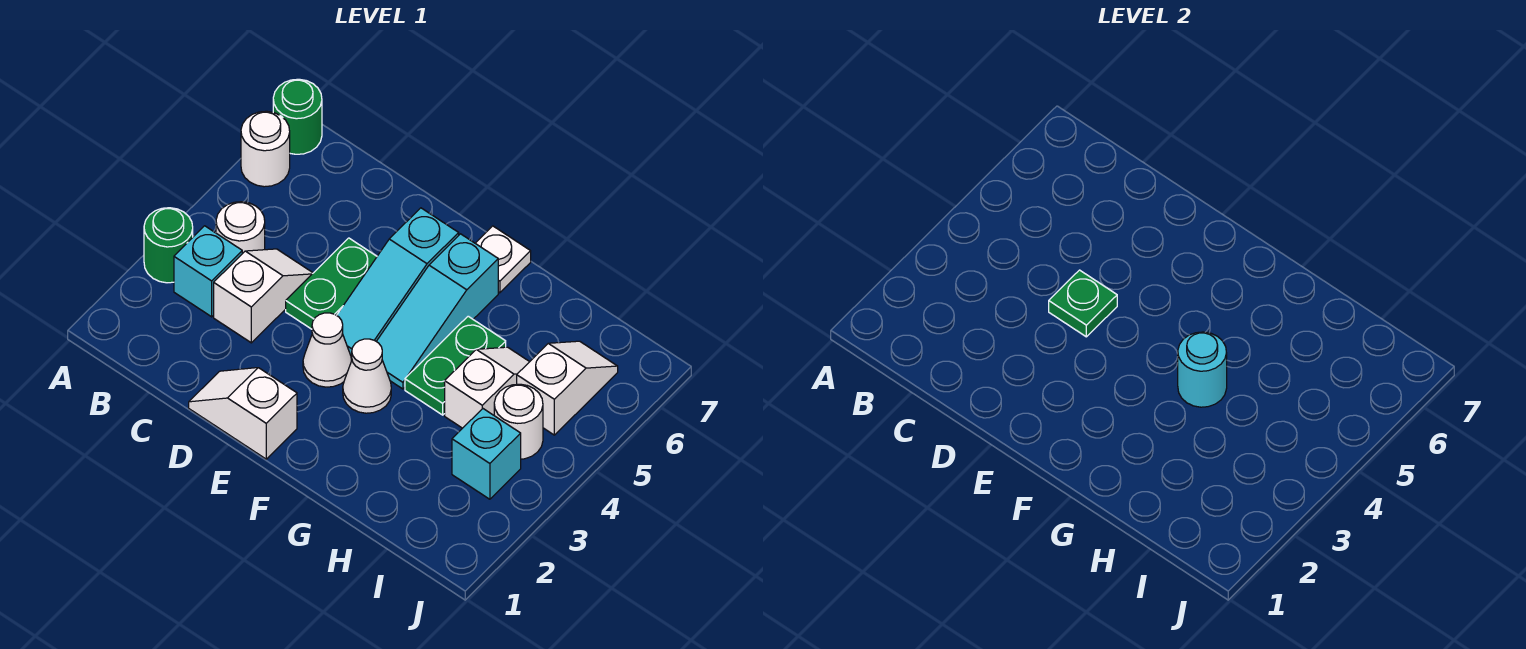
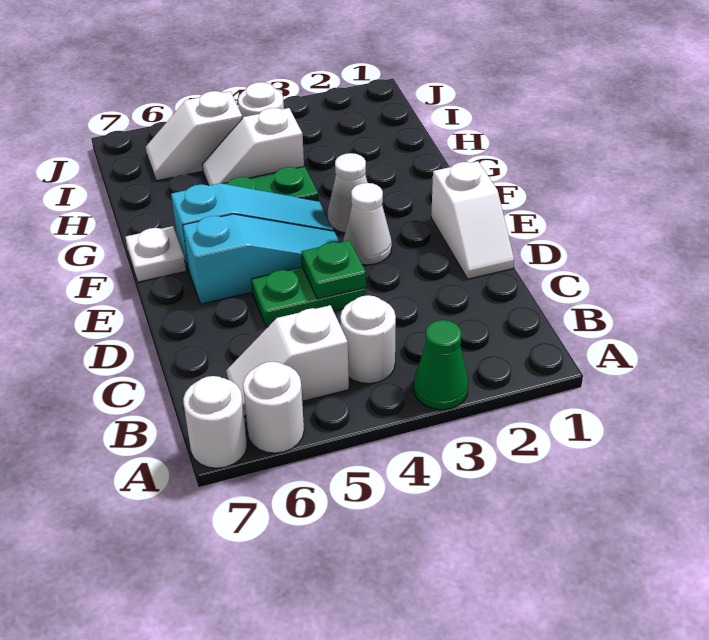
green 1x1 round brick [144,208,193,283] -> green 1x1 cone [414,320,469,410]
green 1x1 round brick [273,79,322,154] -> white 1x1 round brick [183,376,247,468]
cyan 1x1 brick [174,226,242,317] -> none
white 1x2 slope [214,249,313,343] -> white 1x2 slope moved to [227,305,349,416]
cyan 1x1 round brick [1178,332,1227,407] -> none
cyan 1x1 brick [452,409,521,499] -> none

